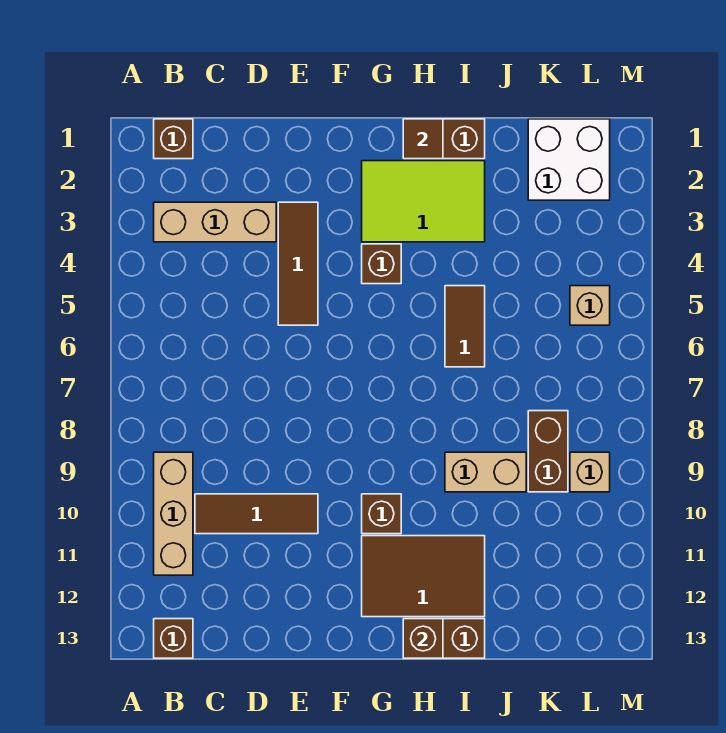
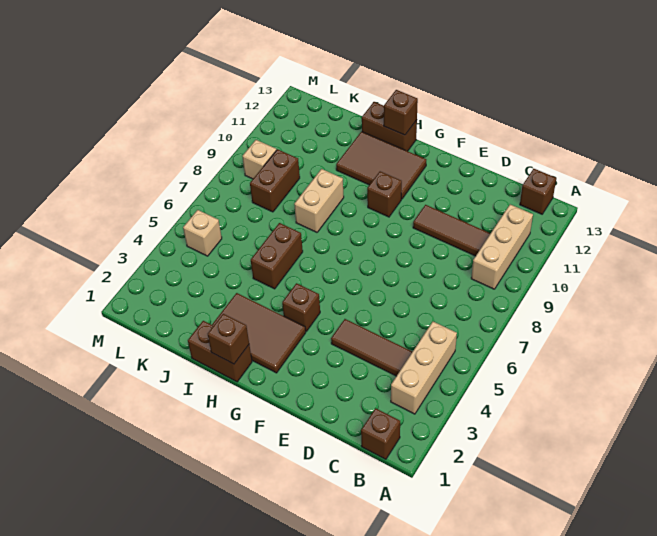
tan 1x3 brick [154,202,276,242] -> tan 1x3 brick turned to [391,322,457,414]
brown 1x3 tile [278,202,318,325] -> brown 1x3 tile turned to [331,319,412,376]
lime 2x3 tile [362,161,485,242] -> brown 2x3 tile [212,293,306,373]
brown 1x1 tile [403,119,443,159] -> brown 1x1 brick [208,314,249,364]
brown 1x2 tile [445,286,485,367] -> brown 1x2 brick [251,223,303,289]
tan 1x2 brick [445,452,526,492] -> tan 1x2 brick turned to [294,169,344,232]
white 2x2 brick [528,119,610,200] -> none

